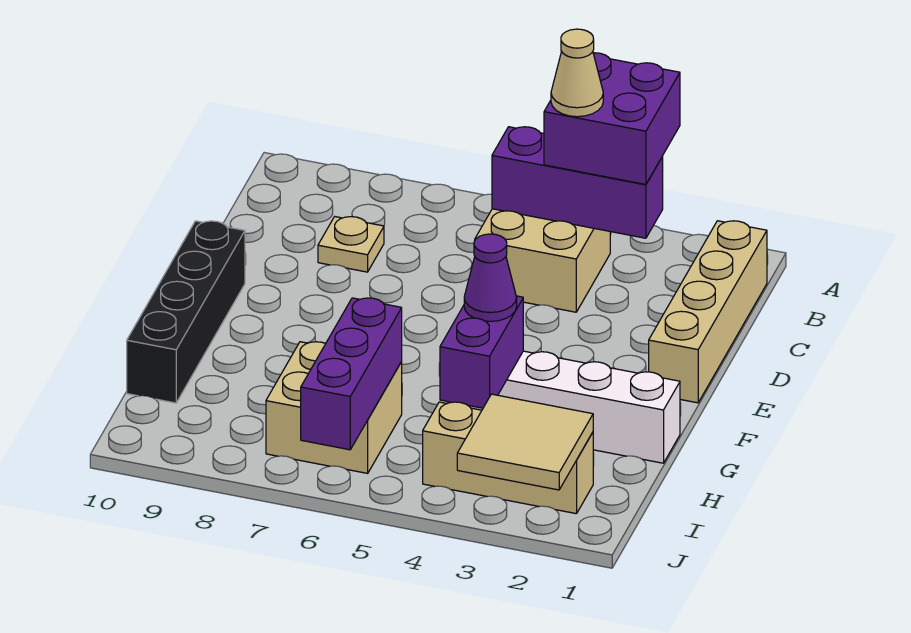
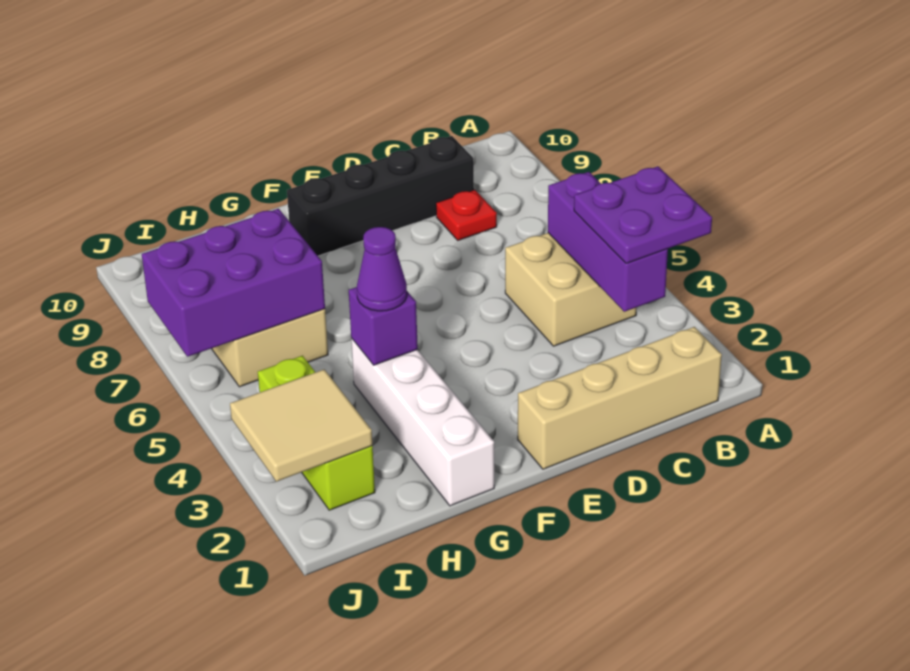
purple 2x2 brick [544,53,680,184] -> purple 2x2 plate [574,166,712,264]
tan 1x1 cone [551,29,603,117] -> none
tan 1x1 plate [318,217,384,272] -> red 1x1 plate [436,190,497,240]
black 1x4 brick [127,221,245,403] -> black 1x4 brick moved to [287,136,474,256]
purple 1x2 brick [440,296,523,408] -> purple 1x1 brick [349,287,418,365]
purple 1x3 brick [301,298,402,450] -> purple 2x3 brick [142,209,325,357]
tan 1x3 brick [423,402,593,514] -> lime 1x3 brick [258,356,375,510]

